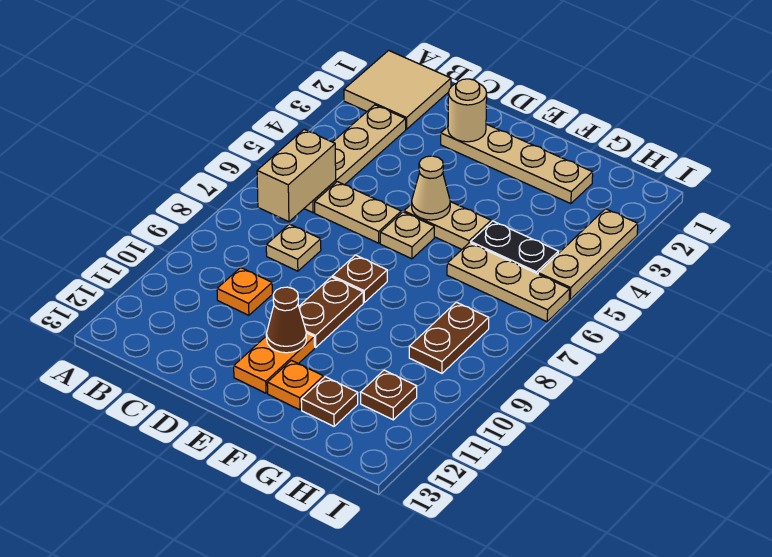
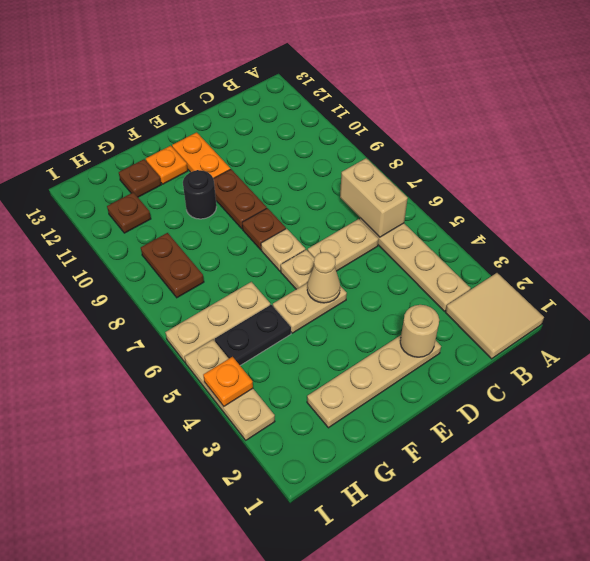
tan 1x1 plate [266,224,321,271] -> tan 1x1 plate moved to [261,229,305,271]
orange 1x1 plate [217,268,272,315] -> orange 1x1 plate moved to [203,357,253,406]
brown 1x1 cone [267,287,306,353] -> none
none -> black 1x1 round brick [183,170,216,219]

